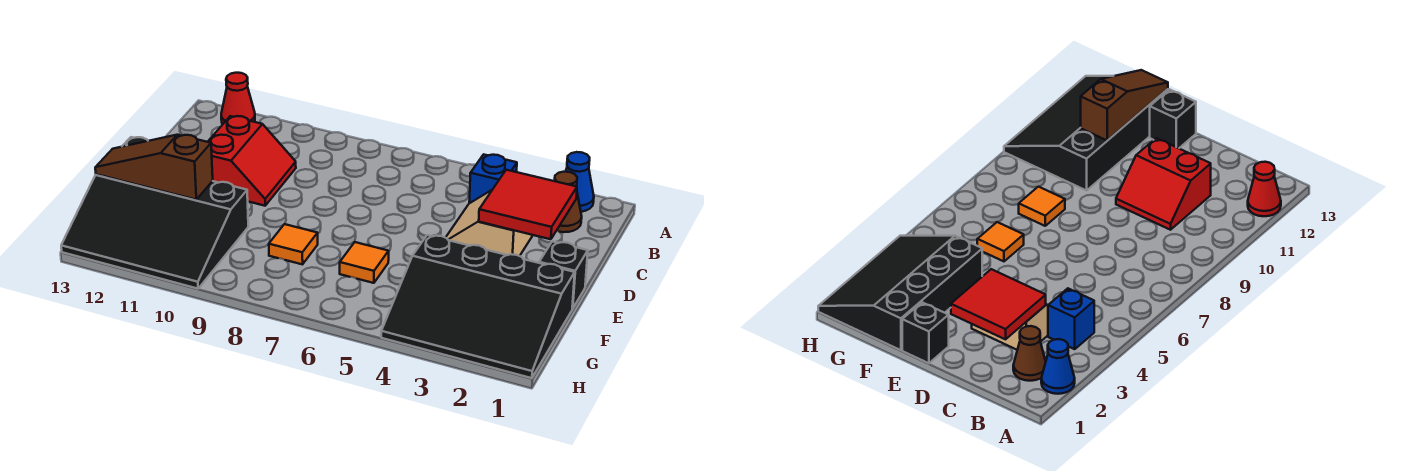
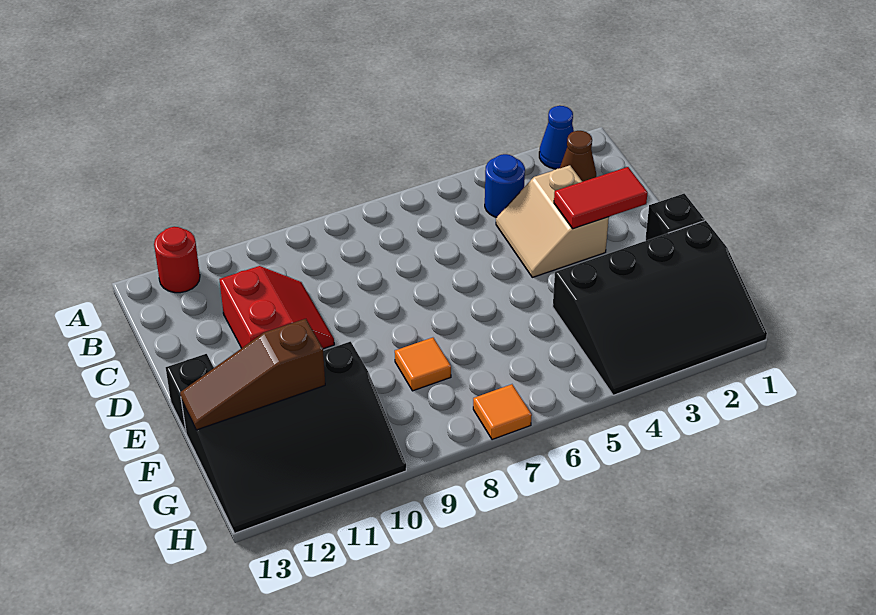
red 1x1 cone [221,73,255,124] -> red 1x1 round brick [154,227,200,293]
blue 1x1 brick [469,154,517,203] -> blue 1x1 round brick [485,154,525,217]
red 2x2 tile [479,170,577,239] -> red 1x2 tile [554,167,648,229]
orange 1x1 tile [340,242,389,283] -> orange 1x1 tile moved to [473,384,532,440]

